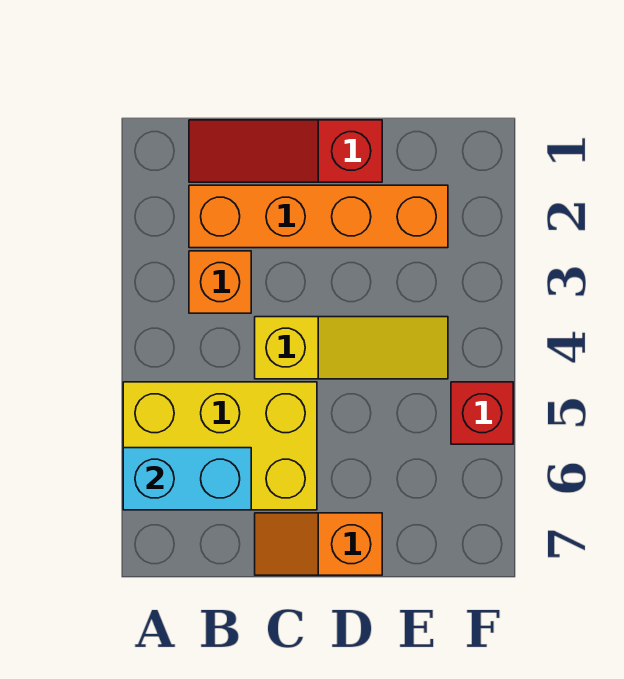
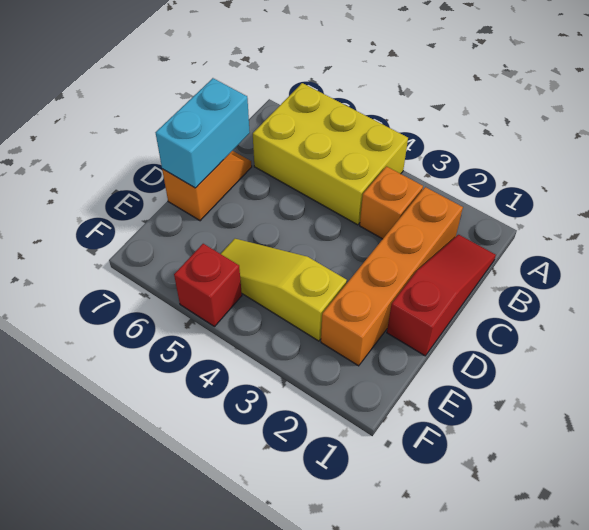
yellow 2x3 brick [123,382,317,510] -> yellow 2x3 brick turned to [253,83,408,225]
cyan 1x2 brick [123,448,251,510] -> cyan 1x2 brick moved to [156,78,250,188]
yellow 1x3 slope [255,317,448,379] -> yellow 1x3 slope turned to [221,239,347,341]

